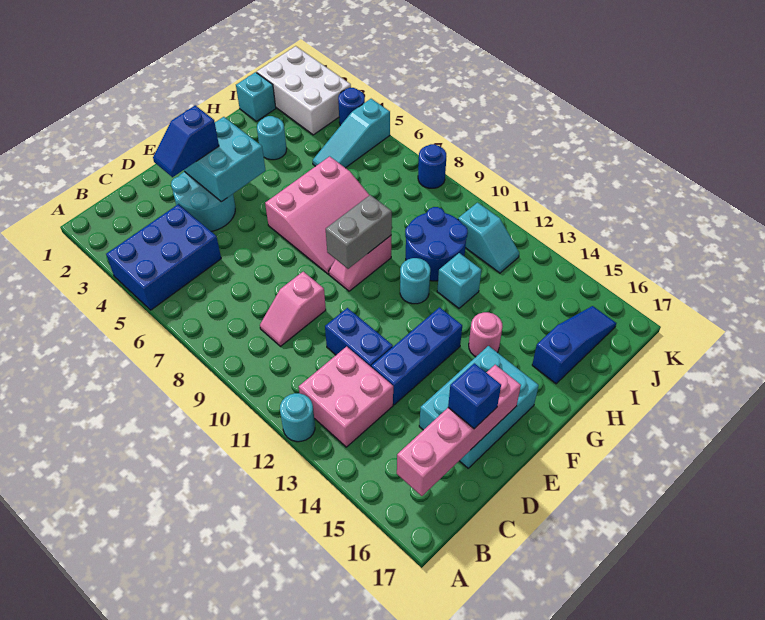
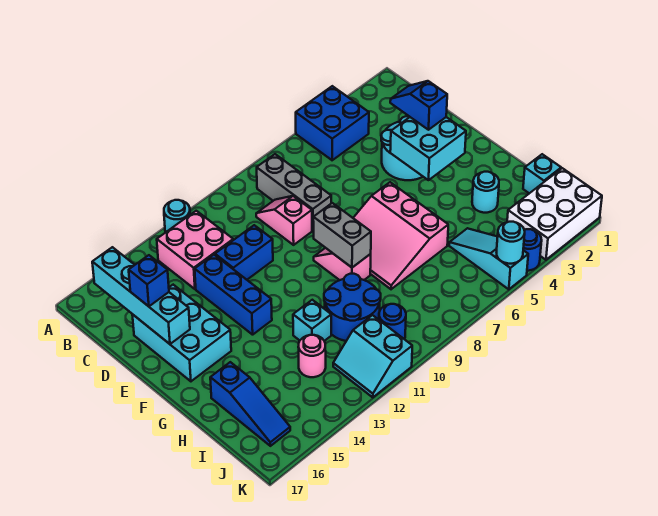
blue 2x3 brick [106,204,221,310] -> blue 2x2 brick [296,86,369,160]
none -> grey 1x3 brick [257,154,331,231]
pink 1x4 brick [397,365,521,496] -> cyan 1x4 brick [92,247,190,344]
cyan 1x1 round brick [400,258,430,304] -> cyan 1x1 round brick moved to [497,222,525,264]
pink 1x1 round brick [469,312,503,357] -> pink 1x1 round brick moved to [298,335,326,377]
cyan 1x2 slope [458,203,519,273] -> cyan 2x2 slope [333,315,412,397]
blue 1x1 round brick [418,144,446,188] -> blue 1x1 round brick moved to [379,304,406,339]

